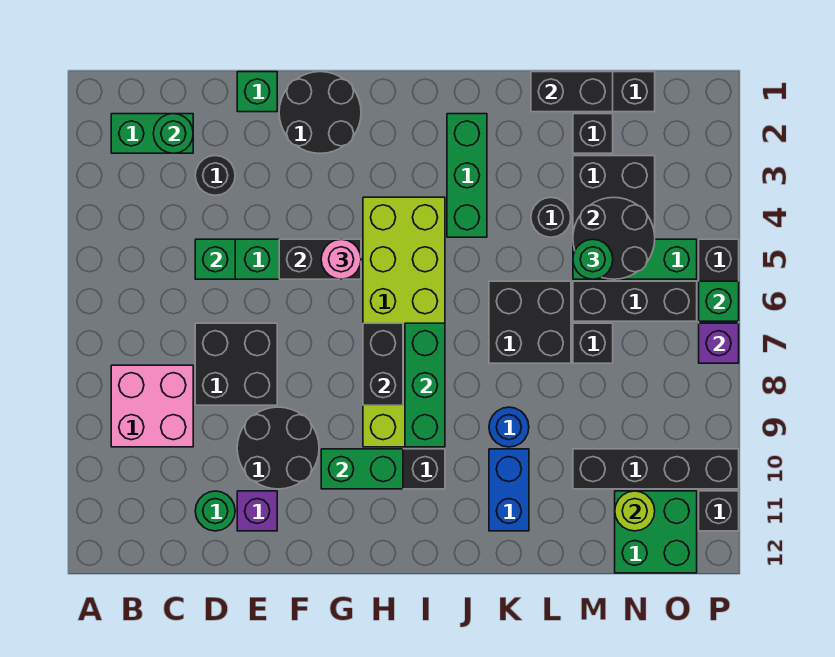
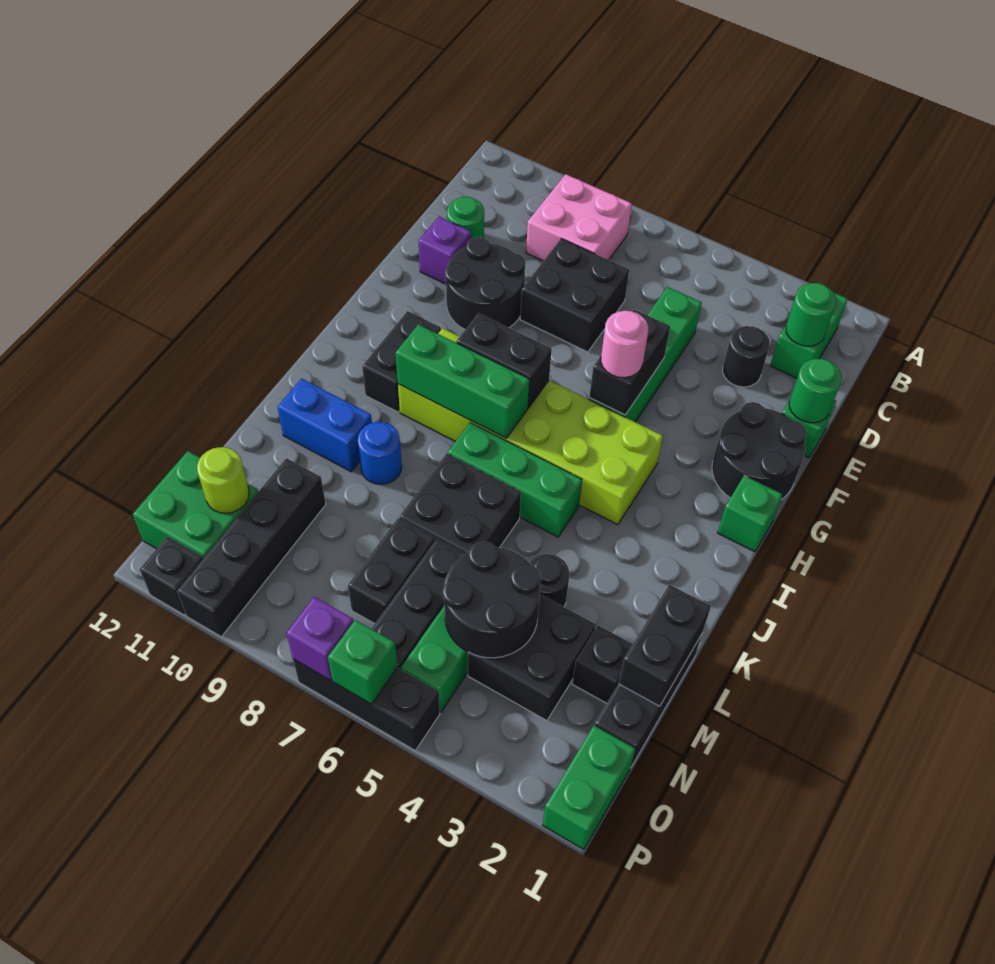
green 1x1 brick [195,239,235,279] -> green 1x1 brick moved to [718,475,783,552]
green 1x2 brick [321,449,403,489] -> green 1x2 brick moved to [543,726,635,850]
green 1x3 brick [447,114,487,237] -> green 1x3 brick moved to [448,423,582,537]
green 1x1 round brick [573,239,613,279] -> green 1x1 round brick moved to [789,359,842,423]
black 1x1 brick [573,323,613,363] -> black 1x2 brick [348,518,435,624]

